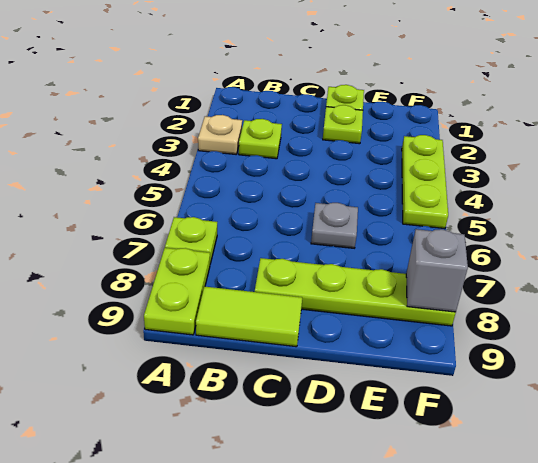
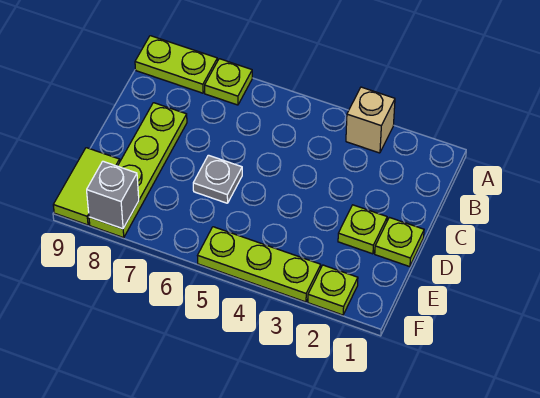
tan 1x1 plate [198,115,242,154] -> tan 1x1 brick [346,87,395,153]
lime 1x1 plate [239,119,282,159] -> lime 1x1 plate moved to [308,265,358,315]
lime 1x2 tile [196,287,302,347] -> lime 1x2 tile moved to [53,148,120,225]

